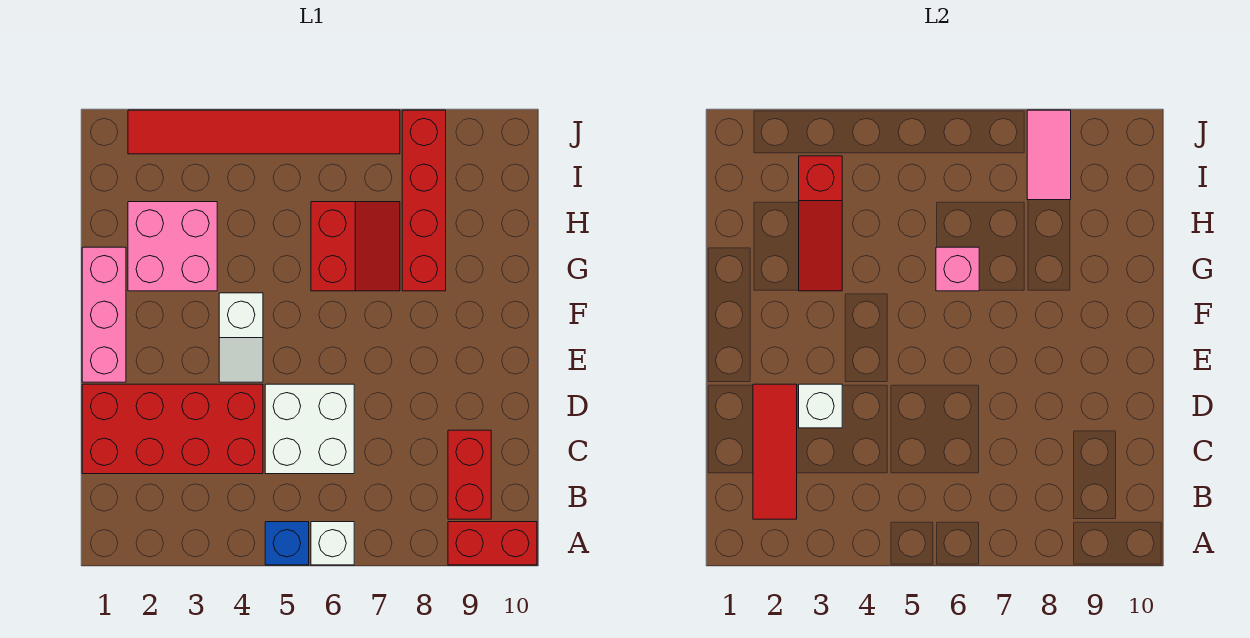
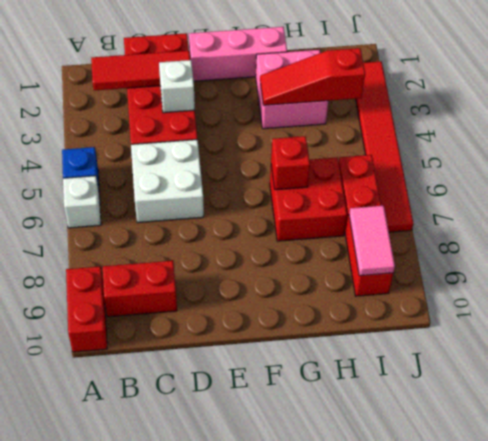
white 1x2 slope [219,293,263,382] -> none
red 2x2 slope [311,202,400,291] -> red 2x2 brick [270,157,347,241]
pink 1x1 brick [936,247,979,291] -> red 1x1 brick [271,136,310,190]
red 1x4 brick [402,110,446,291] -> red 1x4 brick turned to [339,155,393,296]
pink 1x2 tile [1027,110,1071,200] -> pink 1x2 tile turned to [349,206,395,276]

